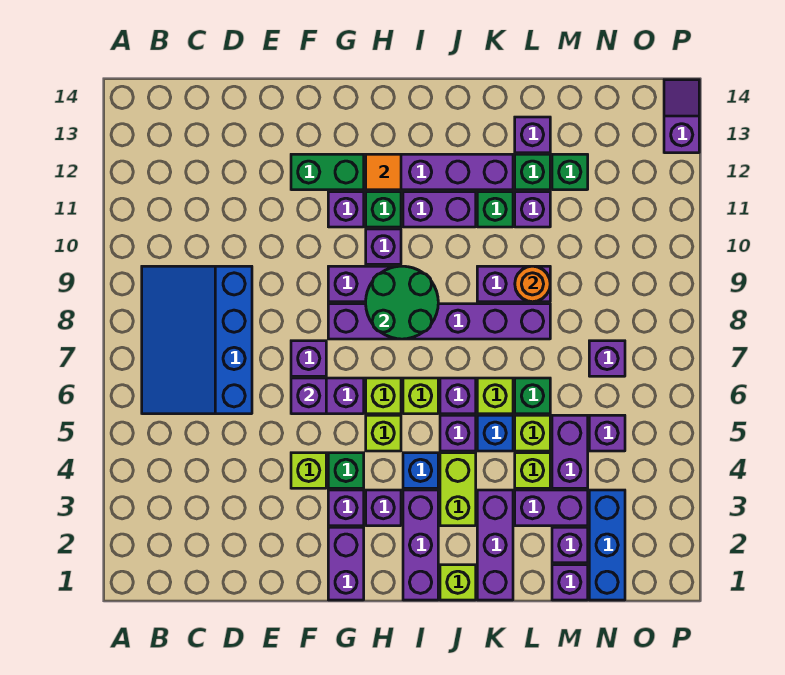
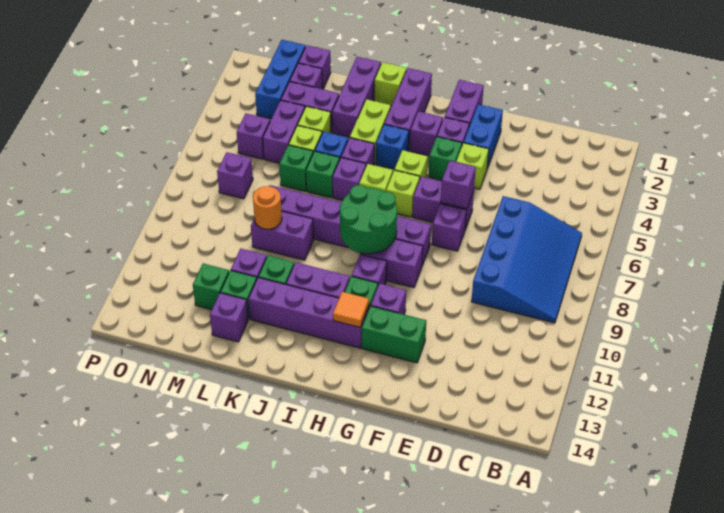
none -> blue 1x2 brick [464,104,503,169]
lime 1x1 brick [477,378,513,414] -> green 1x1 brick [306,151,340,198]
purple 1x2 slope [664,80,699,153] -> none

